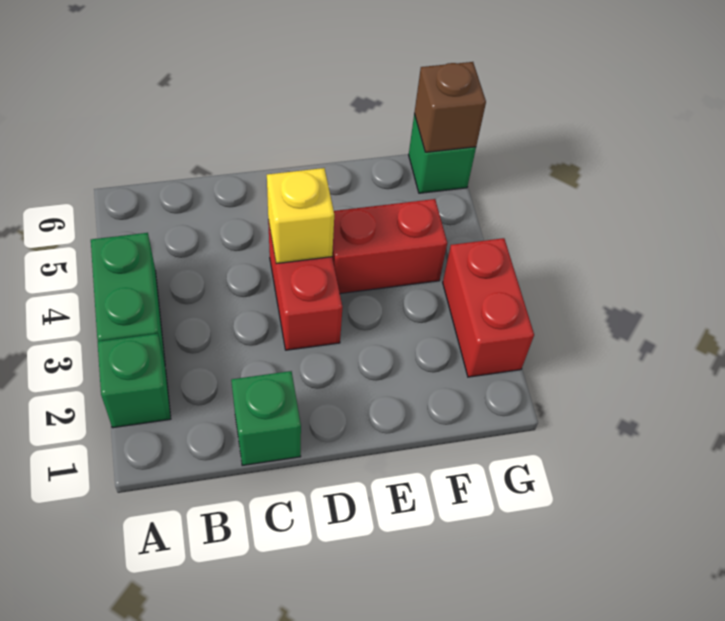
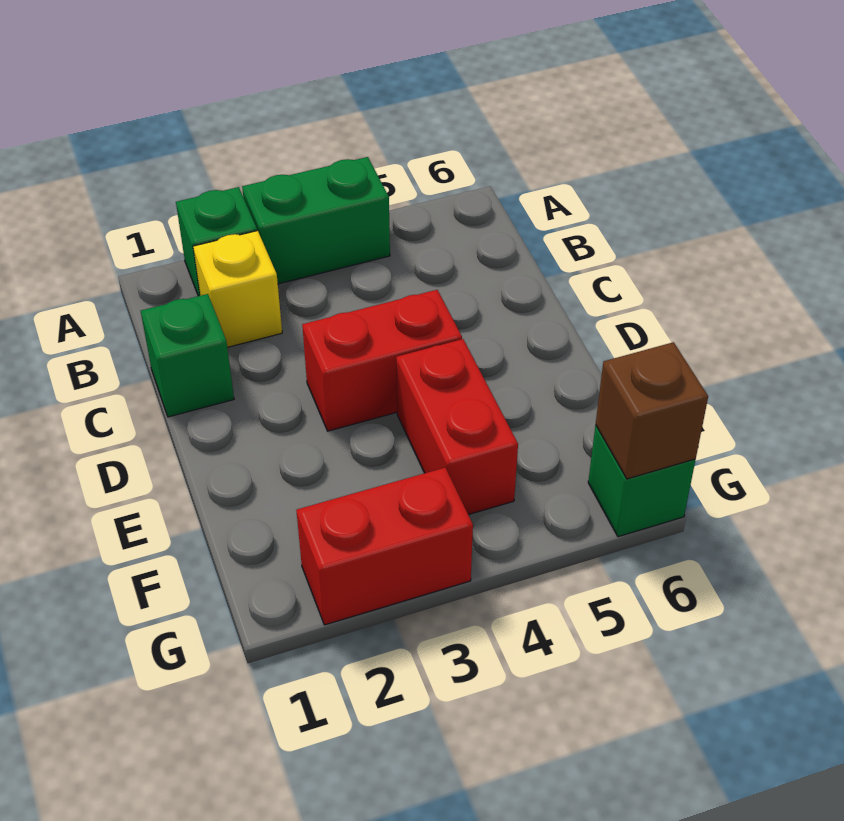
yellow 1x1 brick [267,168,334,264] -> yellow 1x1 brick moved to [193,231,282,347]

